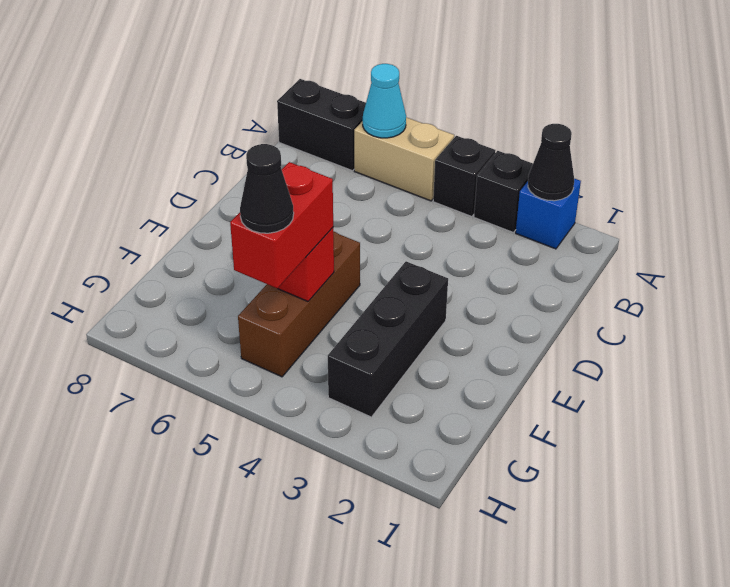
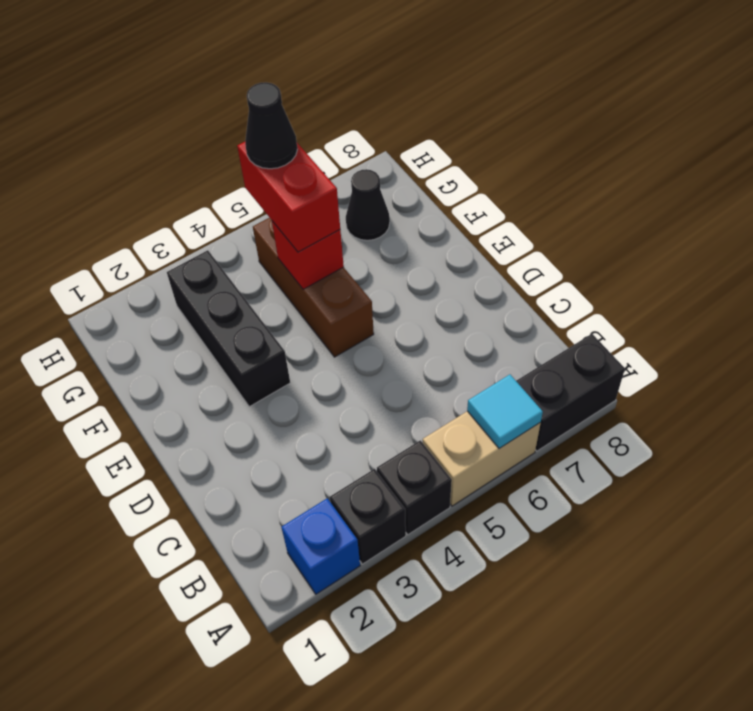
black 1x1 cone [528,124,574,201] -> black 1x1 cone moved to [346,169,390,240]
cyan 1x1 cone [363,64,406,138] -> cyan 1x1 tile [467,375,543,449]

